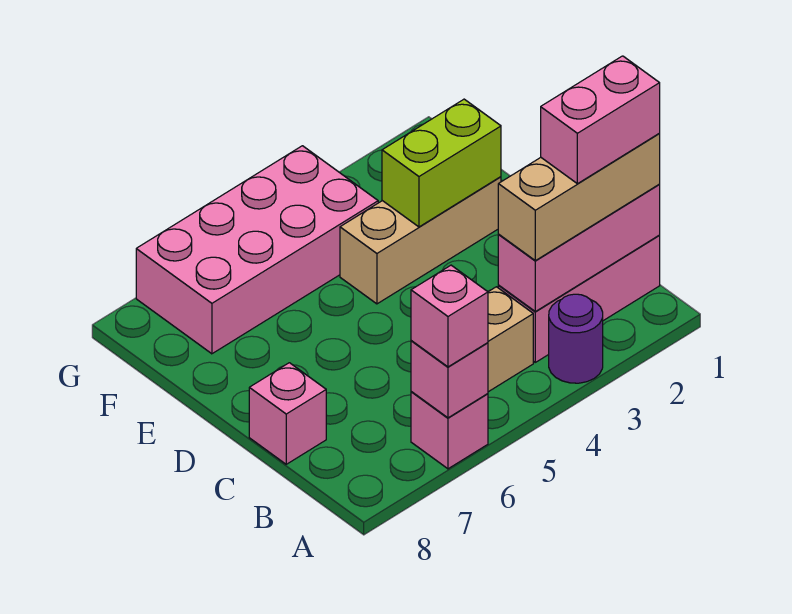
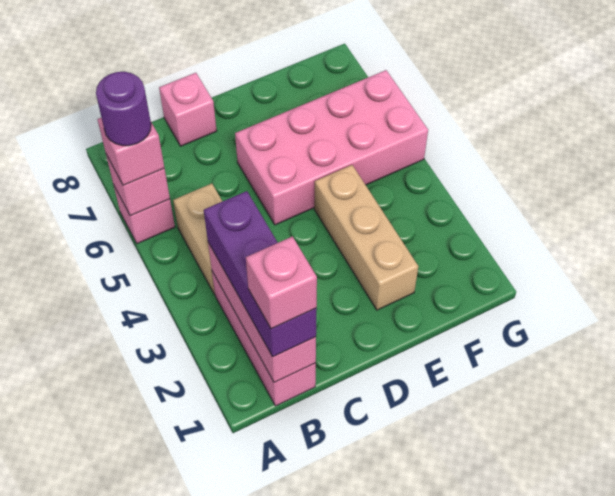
purple 1x1 round brick [549,294,603,383] -> purple 1x1 round brick moved to [96,72,151,146]
tan 1x3 brick [498,134,660,261] -> purple 1x3 brick [204,191,317,357]
pink 1x2 brick [541,56,660,184] -> pink 1x1 brick [246,237,317,329]
lime 1x2 brick [382,99,501,227] -> none
pink 2x4 brick [136,146,378,354] -> pink 2x4 brick turned to [235,70,428,225]

